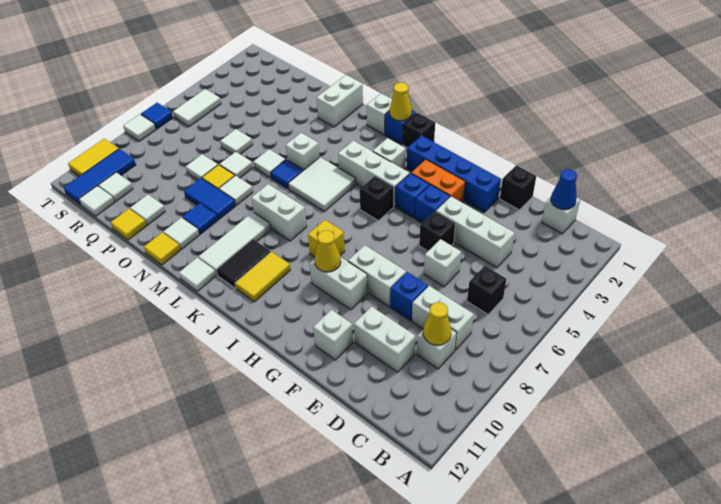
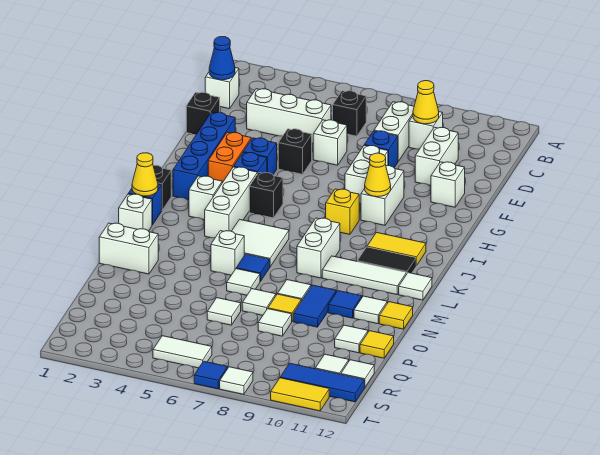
white 1x3 brick [436,196,515,268] -> white 1x3 brick turned to [247,89,331,143]

